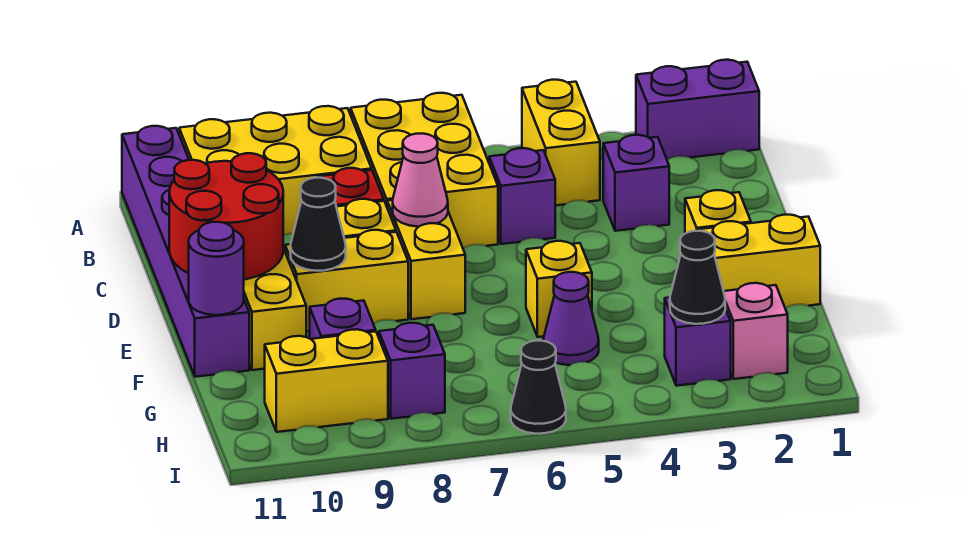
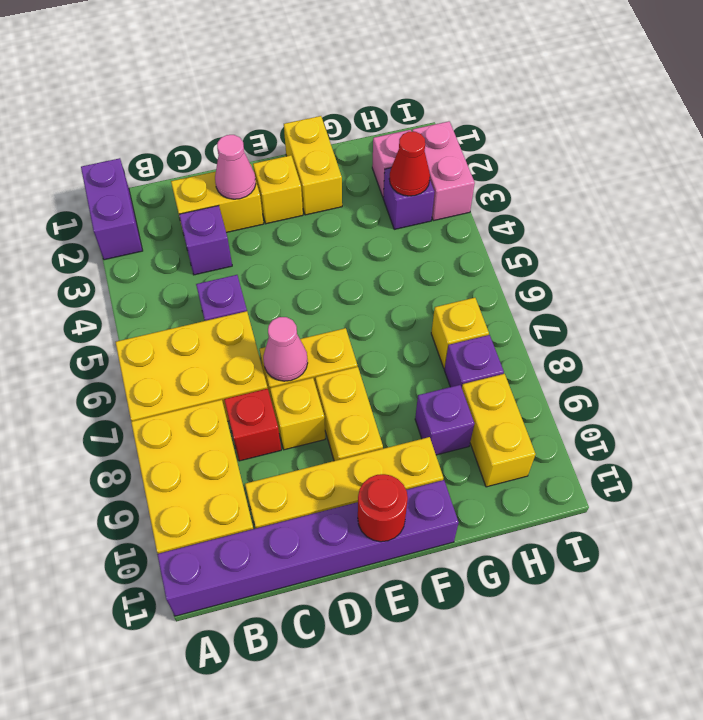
yellow 1x2 brick [522,80,600,205] -> yellow 1x2 brick moved to [171,164,263,233]
none -> pink 1x1 cone [215,135,256,199]
red 2x2 round brick [169,153,283,279] -> red 1x1 round brick [358,474,408,542]
black 1x1 cone [291,178,346,271] -> none
yellow 1x1 brick [526,241,592,337] -> yellow 1x1 brick moved to [431,298,489,368]
purple 1x1 round brick [189,222,244,315] -> none
purple 1x1 cone [543,272,599,365] -> none
black 1x1 cone [670,231,725,324] -> red 1x1 cone [389,132,430,196]
none -> pink 1x2 brick [412,121,475,221]
black 1x1 cone [511,341,566,434] -> none

